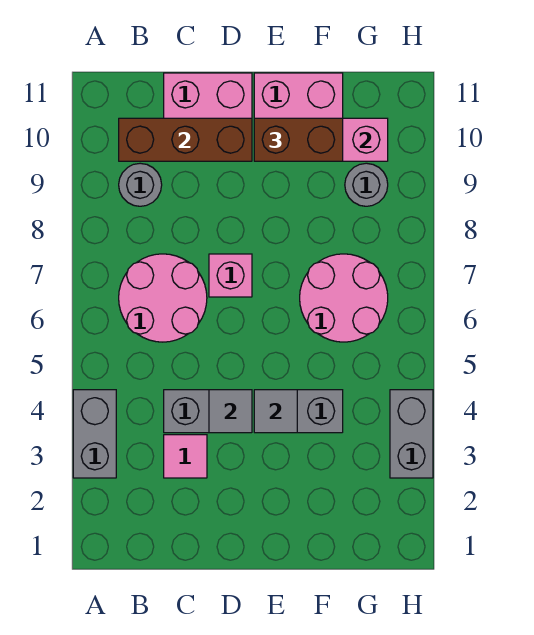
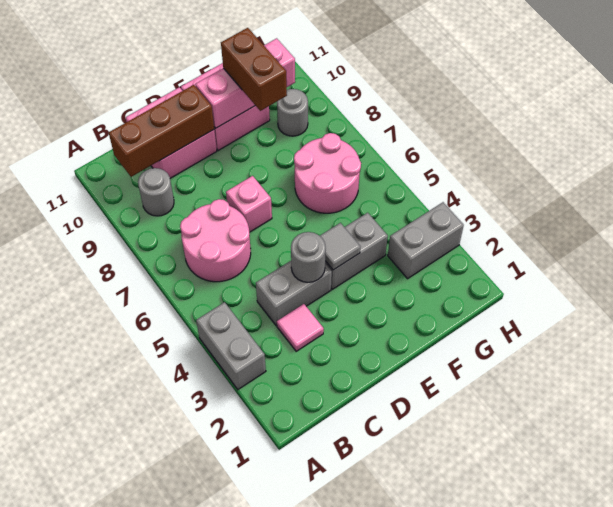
grey 1x1 tile [209,390,252,433] -> grey 1x1 round brick [291,232,326,282]
brown 1x2 brick [254,118,343,161] -> brown 1x2 brick turned to [221,28,287,111]
grey 1x2 brick [390,390,433,478] -> grey 1x2 brick turned to [388,202,464,279]

